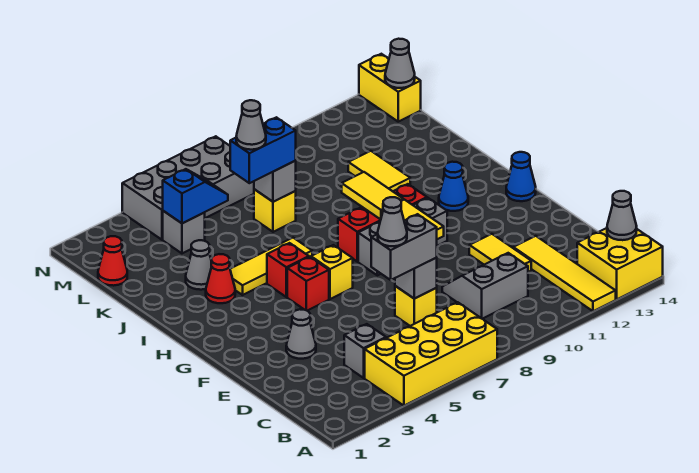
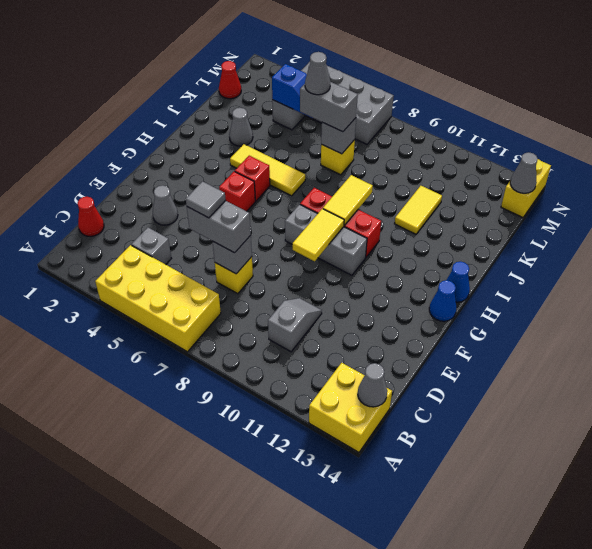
yellow 1x4 tile [513,236,616,311] -> none
grey 2x2 slope [442,253,528,319] -> grey 1x2 slope [268,298,322,352]
grey 1x1 cone [378,197,407,246] -> grey 1x1 tile [186,181,226,218]
yellow 1x2 tile [469,234,531,272] -> none
yellow 1x1 brick [311,245,353,299] -> none
blue 1x1 cone [439,162,468,211] -> blue 1x1 cone moved to [447,262,470,302]
red 1x1 cone [206,254,235,303] -> red 1x1 cone moved to [78,197,104,236]
blue 1x2 brick [230,117,296,183] -> grey 1x2 brick [300,82,358,132]

